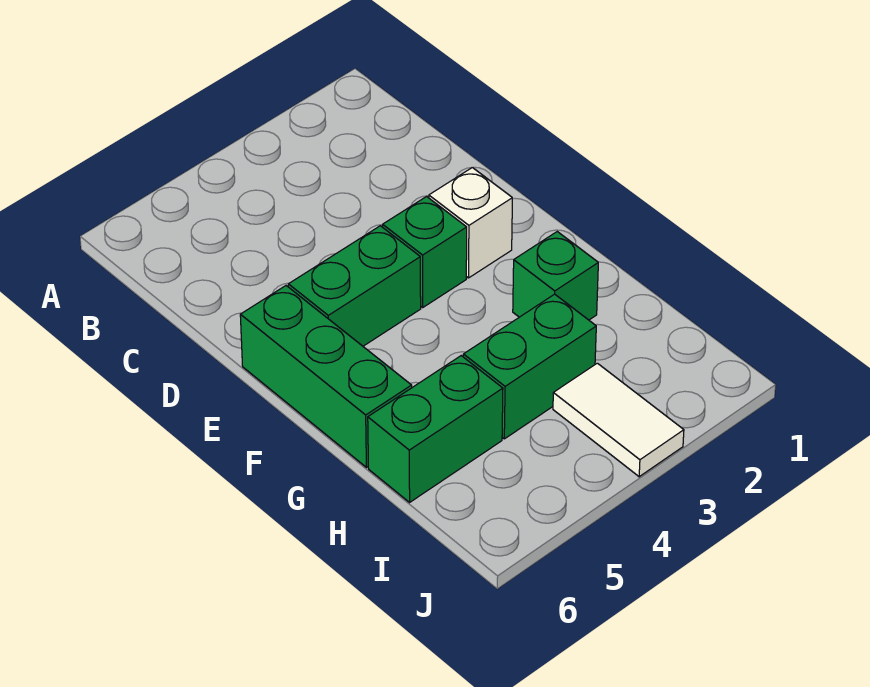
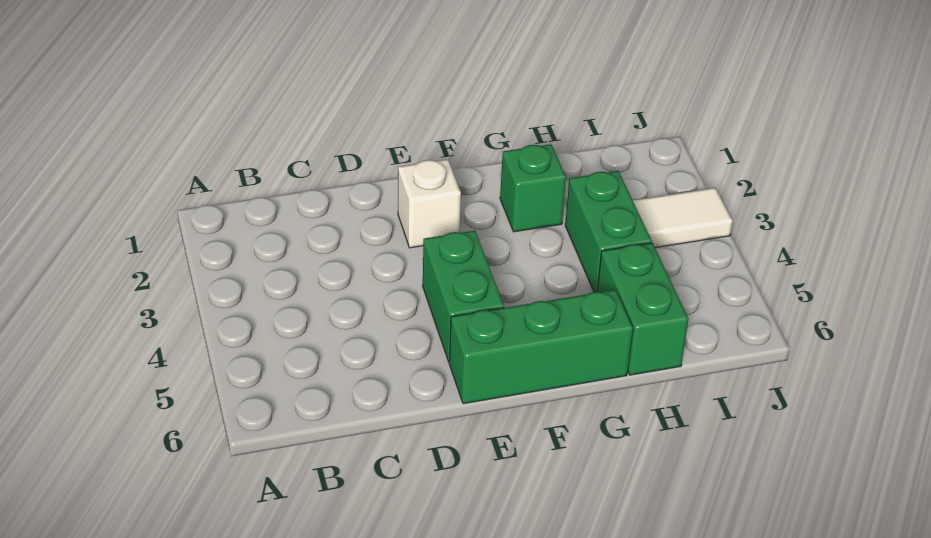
green 1x1 brick [383,197,467,307] -> none

